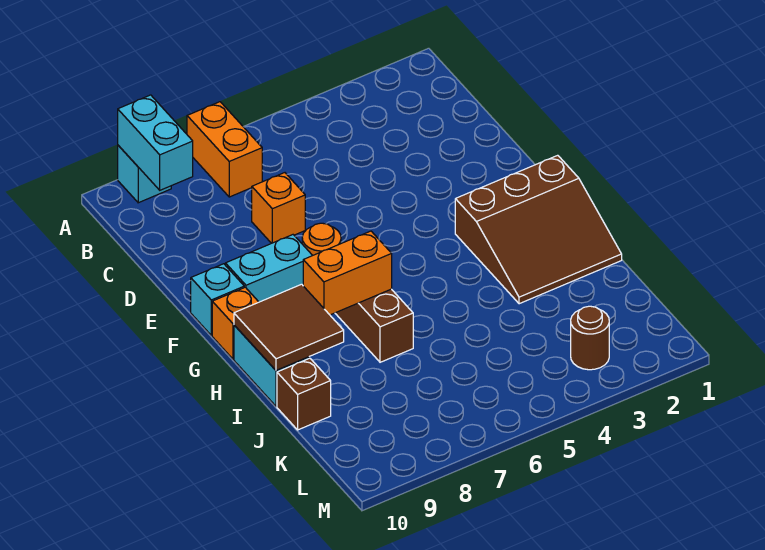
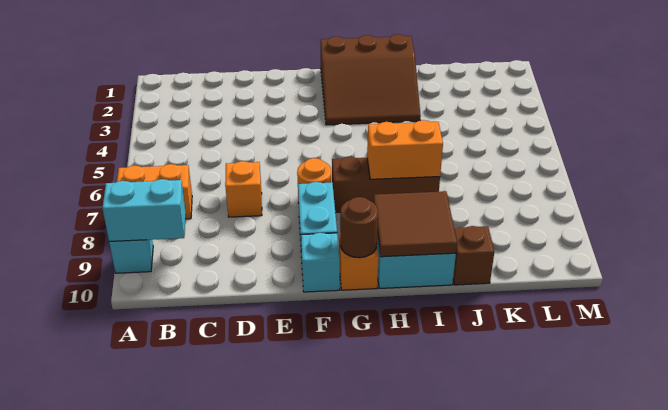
brown 3x3 slope [455,155,622,304] -> brown 3x3 slope turned to [321,34,421,125]
orange 1x2 brick [303,231,392,315] -> orange 1x2 brick turned to [367,120,443,179]
brown 1x1 round brick [571,306,609,370] -> brown 1x1 round brick moved to [340,197,378,258]

